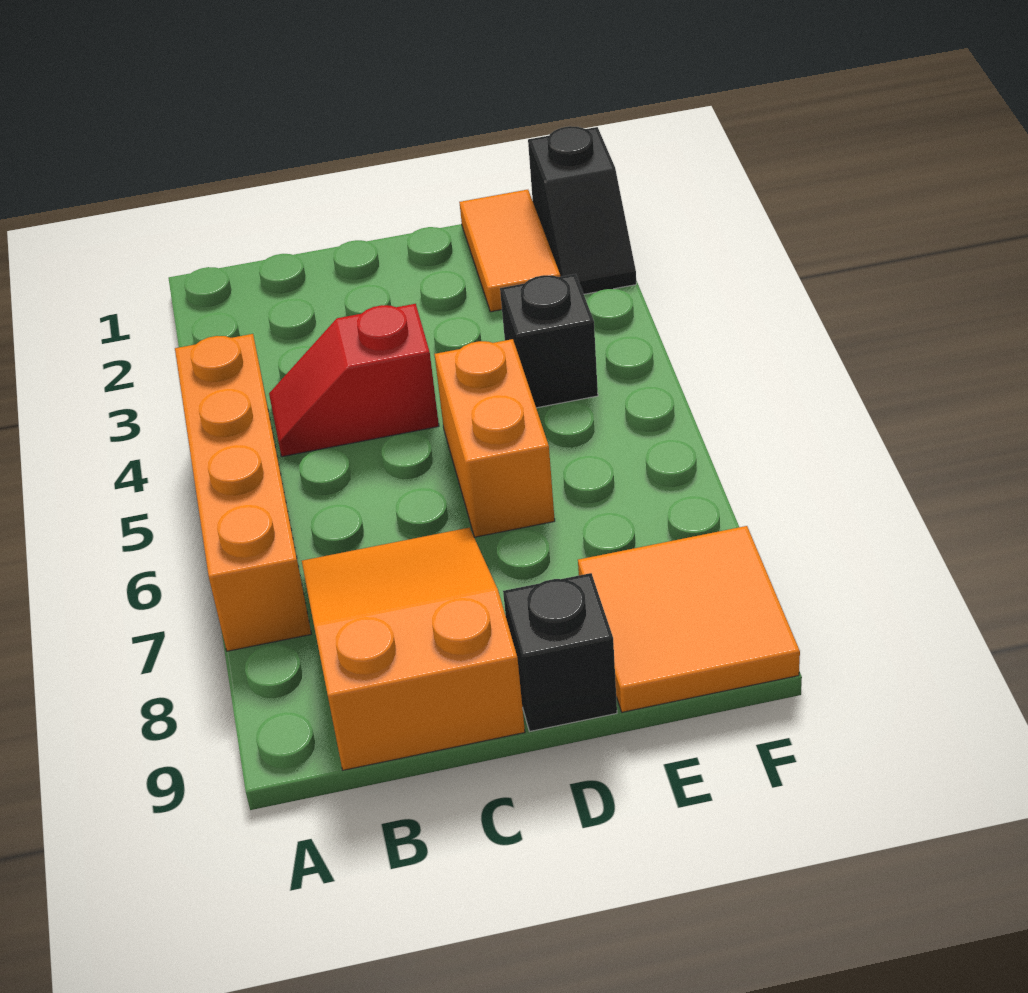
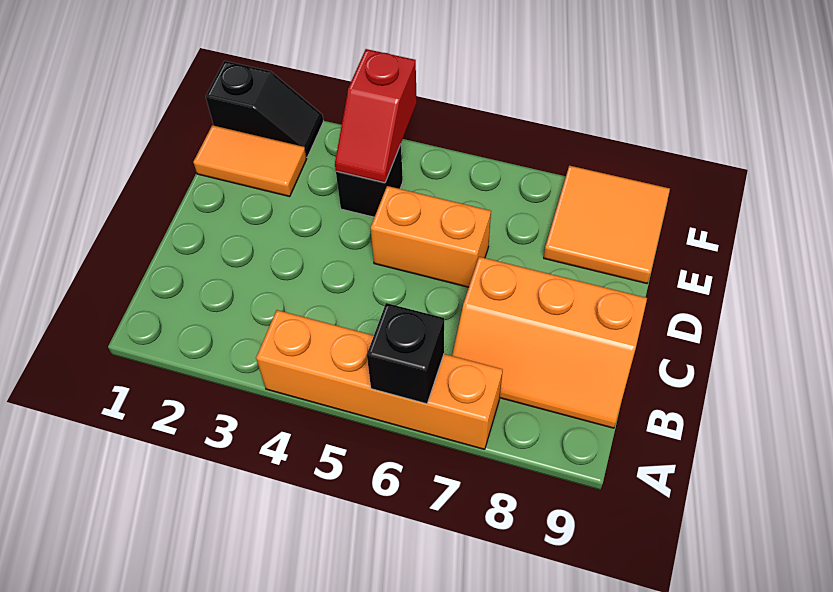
red 1x2 slope [269,304,439,457] -> red 1x2 slope moved to [335,49,417,183]
orange 2x3 slope [302,528,525,770] -> orange 2x3 slope turned to [452,257,647,428]
black 1x1 brick [503,573,617,731] -> black 1x1 brick moved to [367,303,444,404]

